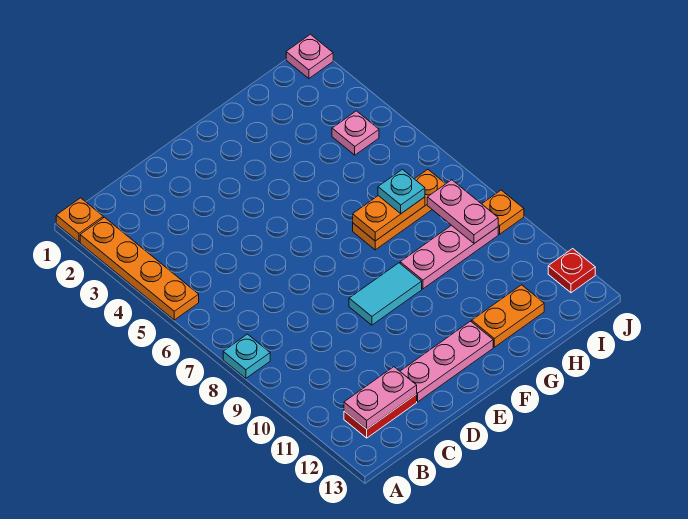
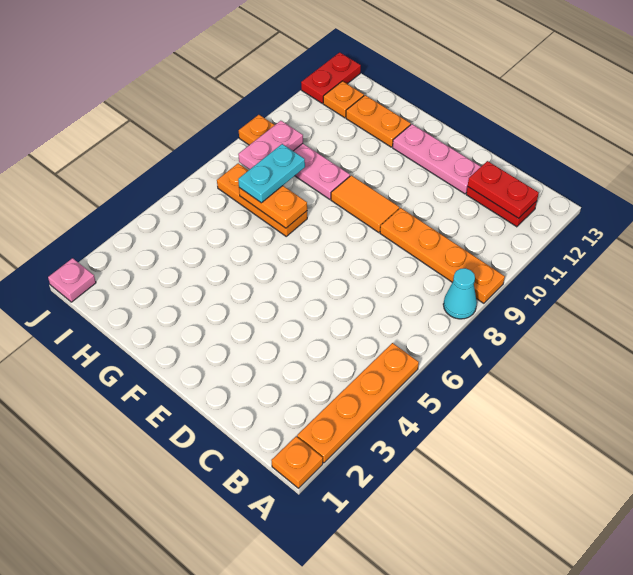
cyan 1x1 plate [223,334,270,378] -> cyan 1x1 cone [443,268,477,319]
none -> orange 1x4 plate [380,208,505,303]
pink 1x2 plate [344,367,417,429] -> red 1x2 plate [468,161,539,218]
cyan 1x2 tile [349,263,422,325] -> orange 1x2 tile [331,175,399,233]
cyan 1x1 plate [378,169,425,214] -> cyan 1x2 plate [238,144,305,203]
pink 1x1 plate [332,111,379,155] -> none
none -> orange 1x1 plate [323,81,364,118]
red 1x1 plate [548,249,595,293] -> red 1x2 plate [301,52,361,103]

